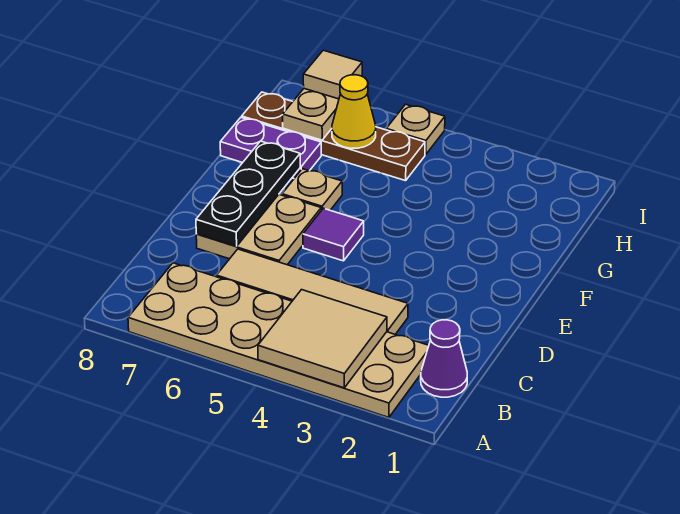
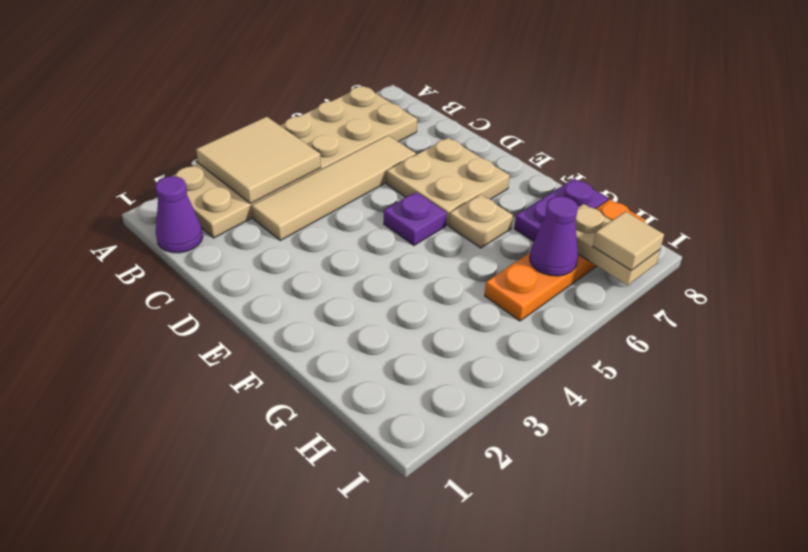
black 1x3 plate [196,141,300,246] -> none
purple 1x1 tile [303,208,364,261] -> purple 1x1 plate [384,192,447,245]
brown 1x4 plate [242,92,425,181] -> orange 1x4 plate [484,199,645,321]
yellow 1x1 cone [332,75,376,148] -> purple 1x1 cone [530,196,578,276]
tan 1x1 plate [386,104,445,155] -> none

